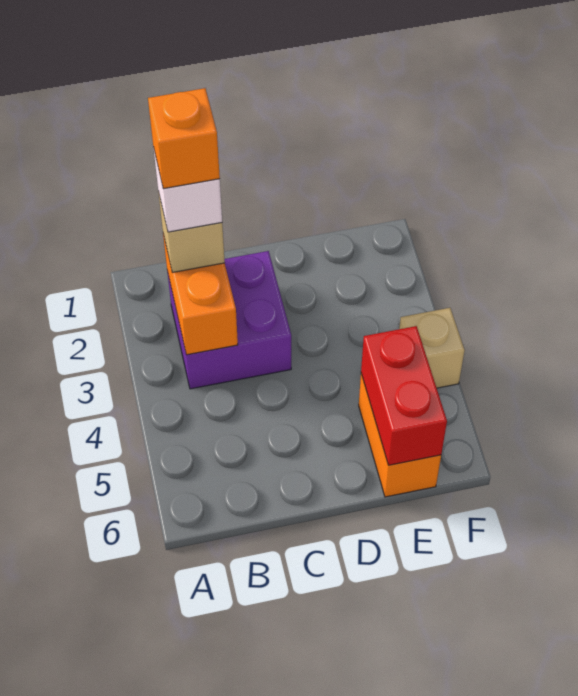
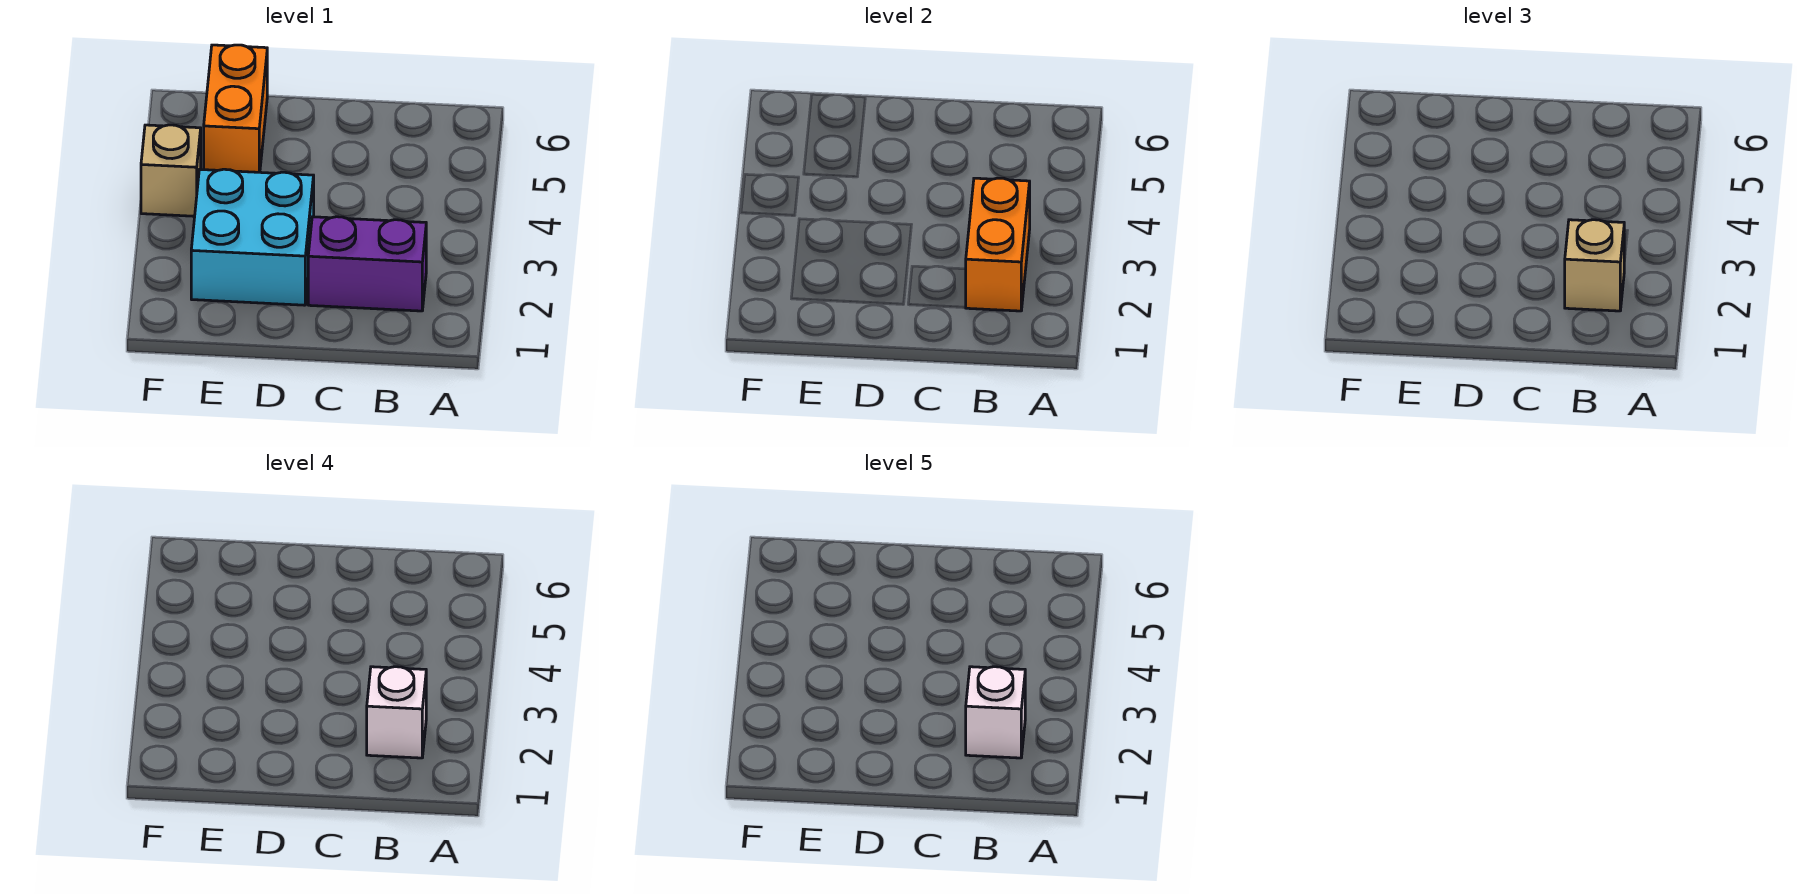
purple 2x2 brick [167,251,291,389] -> purple 1x2 brick [308,217,426,311]
orange 1x1 brick [148,88,220,189] -> white 1x1 brick [966,667,1025,758]
none -> cyan 2x2 brick [191,169,314,305]
red 1x2 brick [361,326,447,465] -> none

